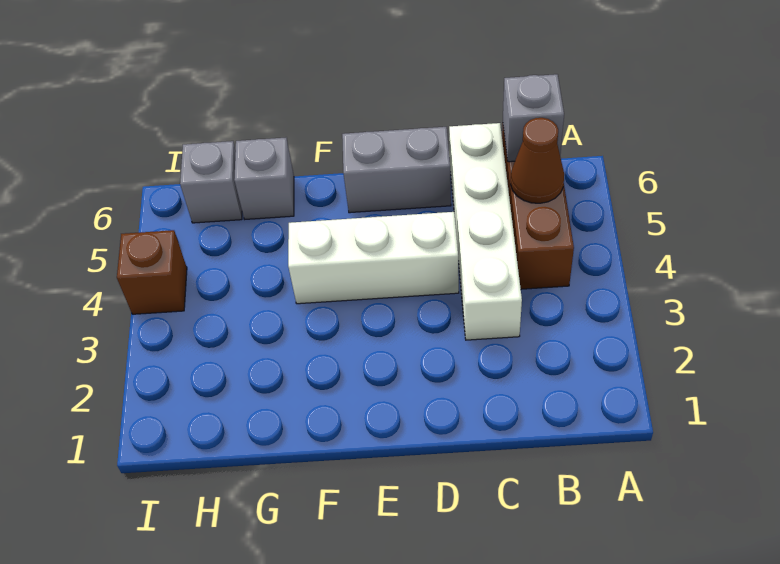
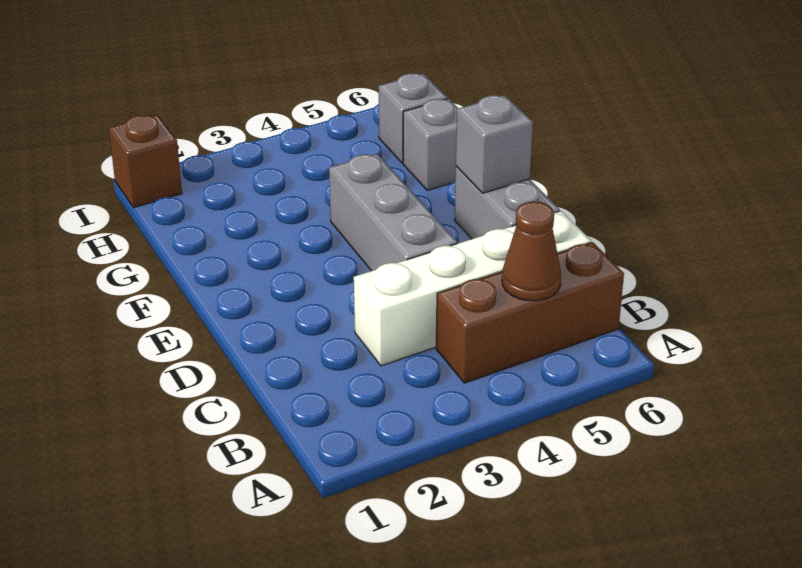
grey 1x1 brick [503,74,564,162] -> grey 1x1 brick moved to [456,95,533,193]
white 1x3 brick [288,212,459,304] -> grey 1x3 brick [329,154,457,271]
brown 1x1 brick [117,230,187,314] -> brown 1x1 brick moved to [109,114,182,208]

